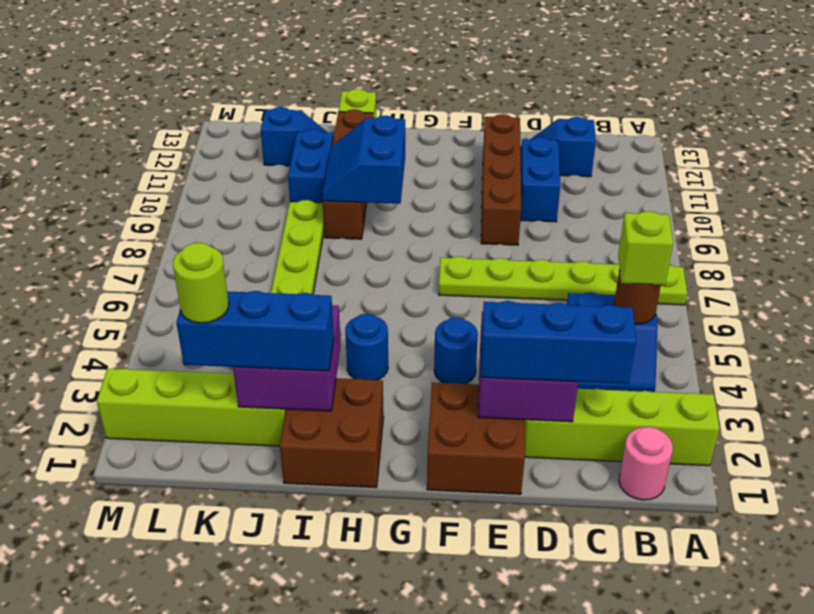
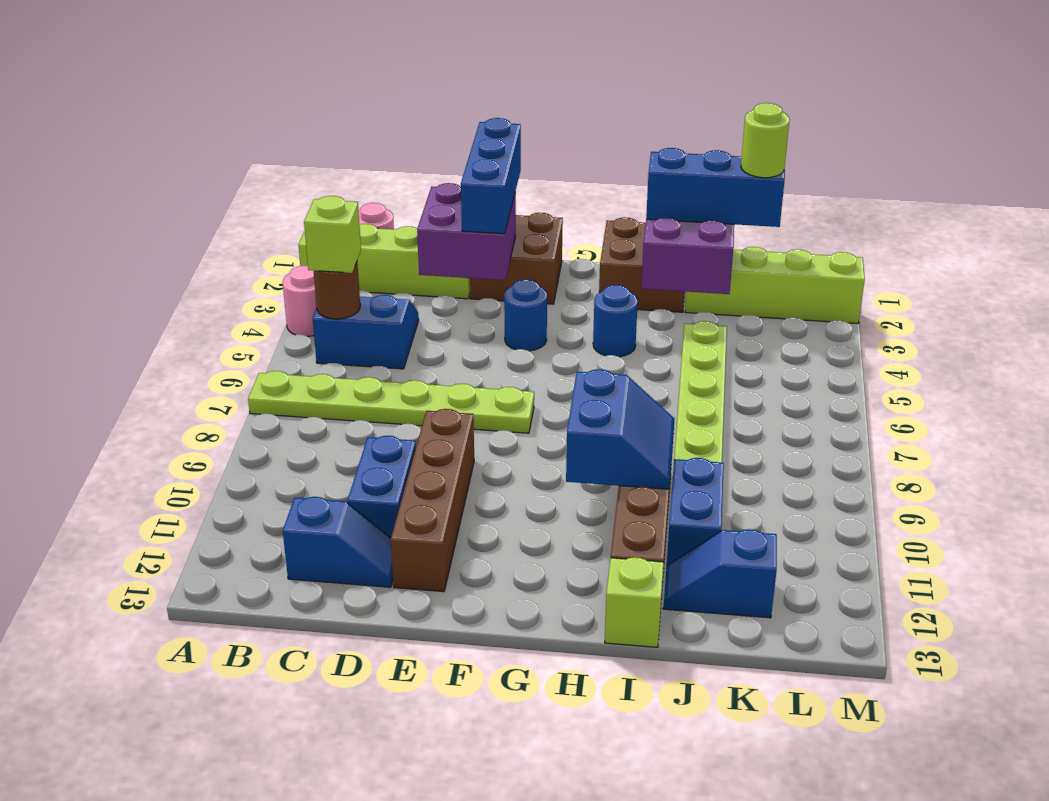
none -> pink 1x1 round brick [283,266,317,336]
blue 1x3 brick [481,301,636,384] -> blue 1x3 brick turned to [461,118,521,234]

